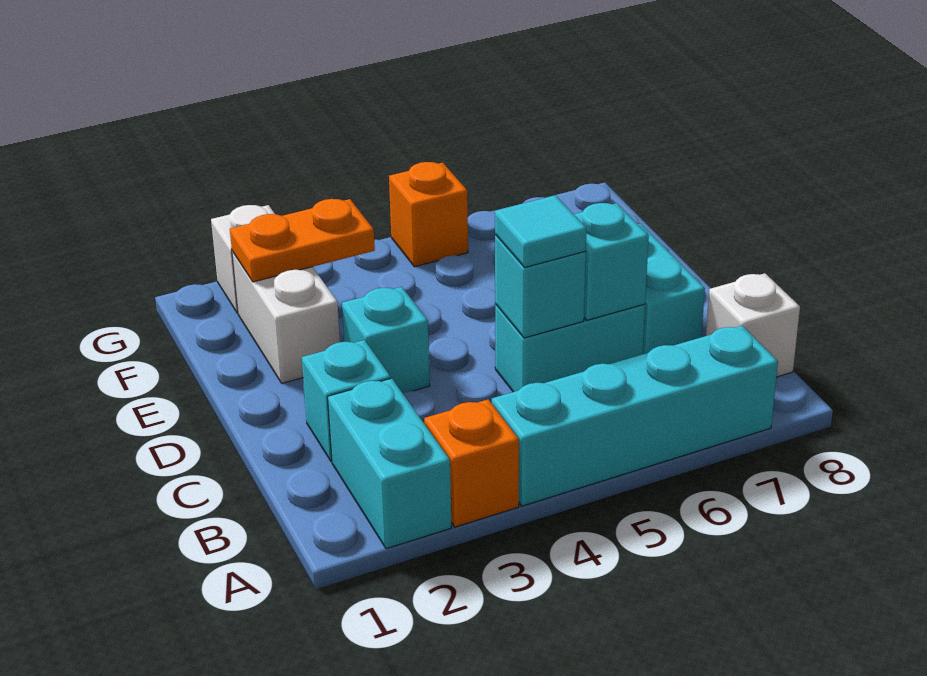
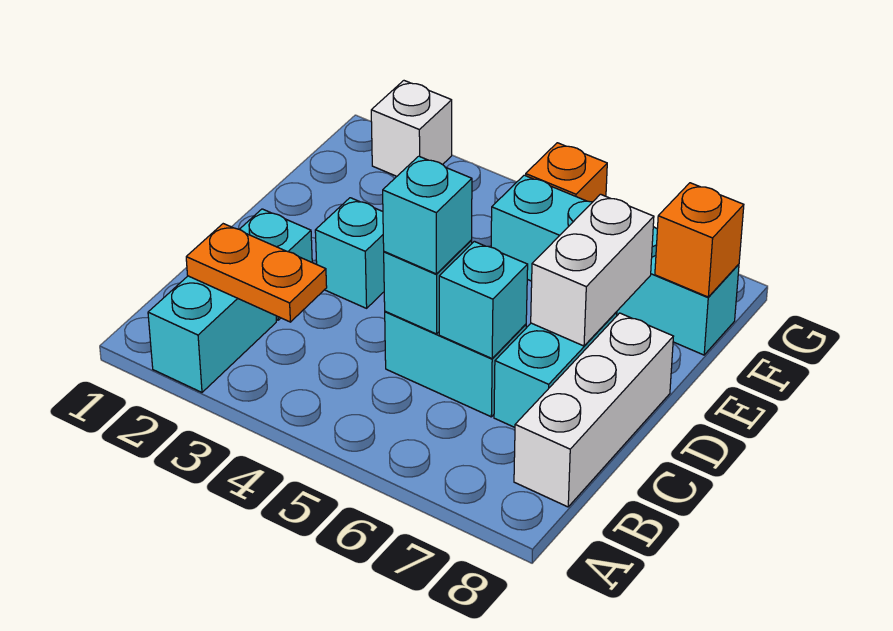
orange 1x1 brick [424,399,519,527] -> orange 1x1 brick moved to [655,183,744,297]
cyan 1x4 brick [492,326,778,506] -> cyan 1x4 brick moved to [491,175,739,355]
white 1x1 brick [706,273,800,377] -> white 1x3 brick [514,313,674,507]
cyan 1x1 tile [495,195,587,267] -> cyan 1x1 brick [383,156,472,274]
white 1x2 brick [232,251,340,383] -> white 1x2 brick moved to [531,194,654,346]
orange 1x2 plate [230,199,375,282] -> orange 1x2 plate moved to [186,224,327,322]

